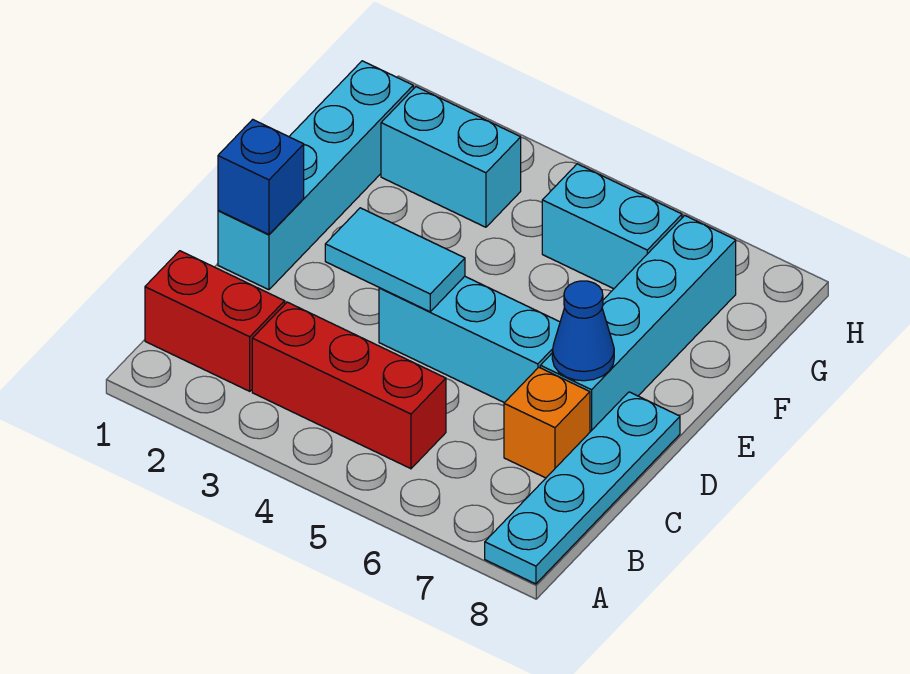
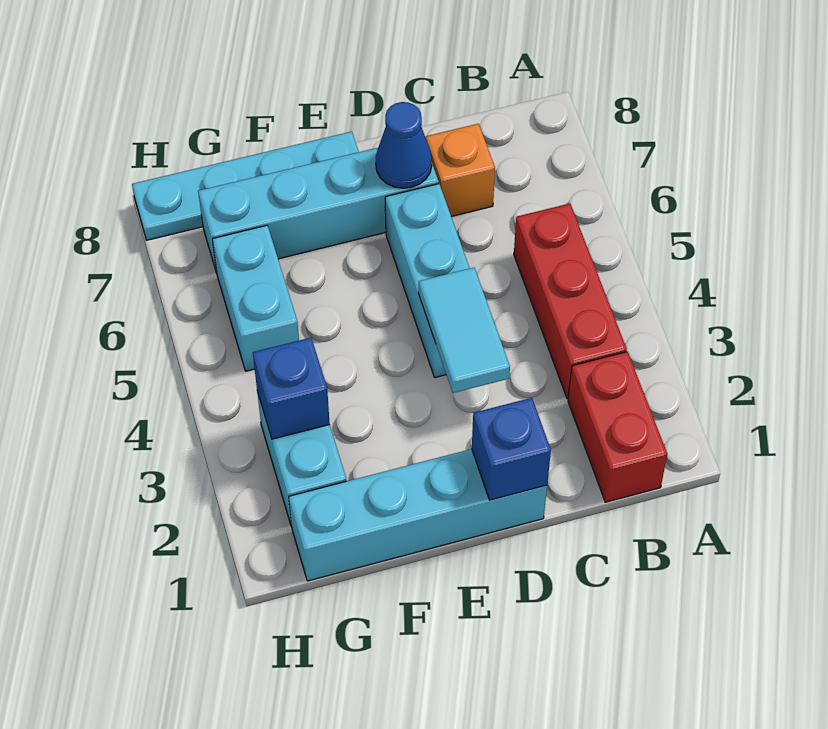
cyan 1x4 plate [485,392,680,584] -> cyan 1x4 plate moved to [132,132,359,240]
none -> blue 1x1 brick [253,338,330,439]

